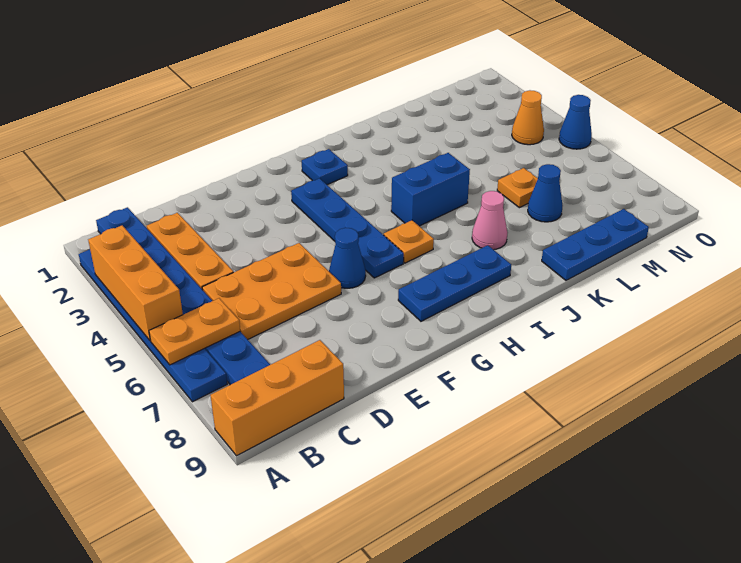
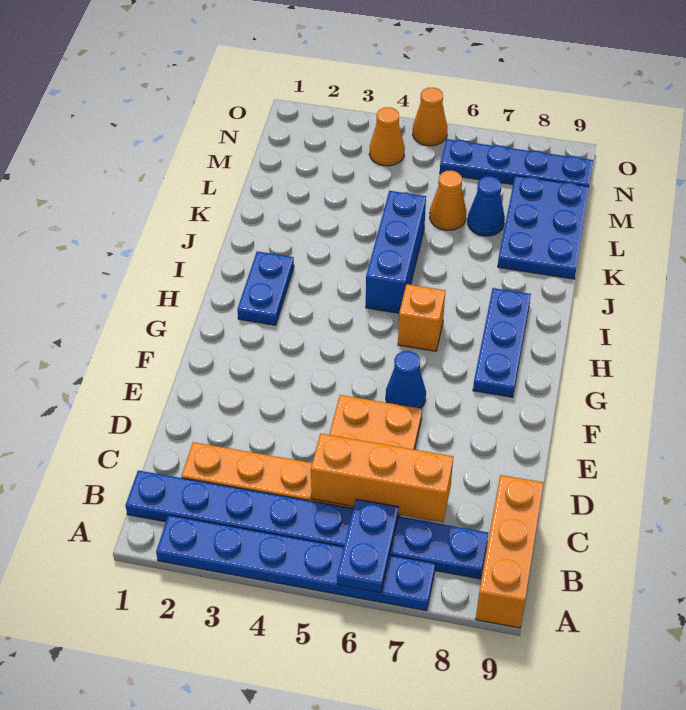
orange 1x3 brick [88,225,183,341] -> orange 1x3 brick moved to [311,434,453,522]
orange 1x2 plate [149,298,240,365] -> blue 1x2 plate [337,499,399,593]
blue 1x4 plate [291,178,404,278] -> blue 1x4 plate moved to [440,139,593,186]
blue 1x1 plate [302,149,348,185] -> blue 1x2 plate [237,251,294,325]
orange 1x1 plate [384,220,434,263] -> orange 1x1 brick [398,284,445,351]
blue 1x2 brick [391,153,470,226] -> blue 1x3 brick [366,191,426,313]
pink 1x1 cone [472,191,508,250] -> none
blue 1x3 plate [542,209,649,280] -> blue 2x3 plate [498,176,589,279]
orange 1x1 plate [497,168,538,208] -> orange 1x1 cone [430,171,466,230]
blue 1x1 cone [559,95,592,149] -> orange 1x1 cone [413,88,447,146]

